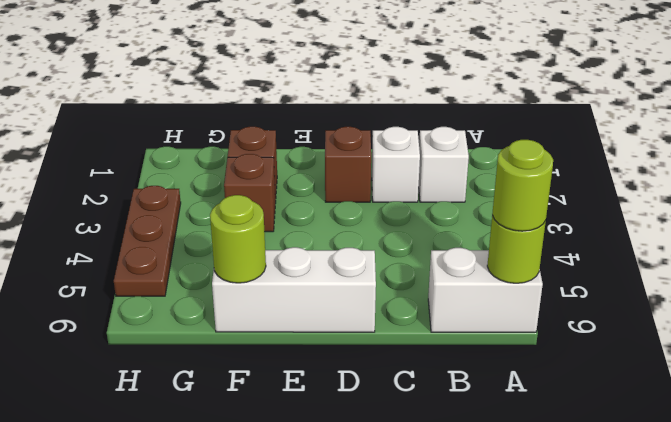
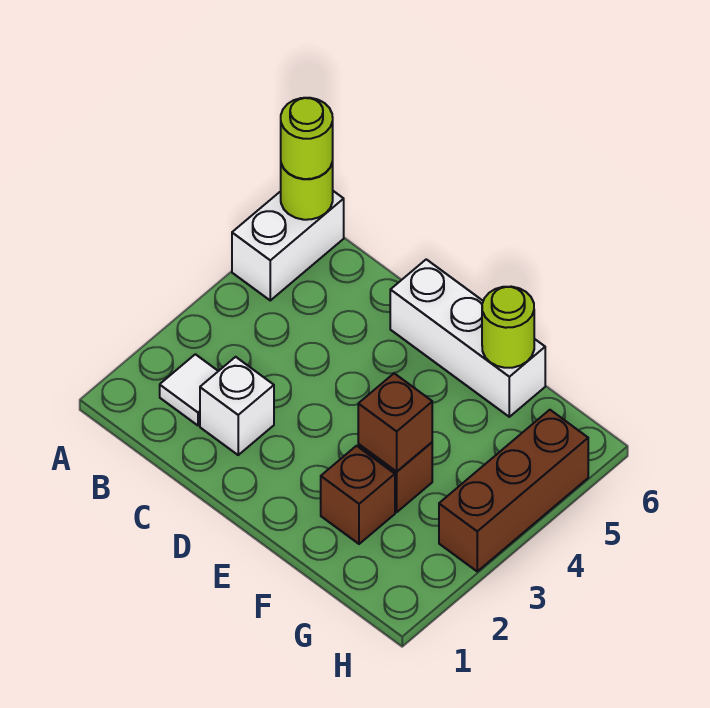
white 1x2 brick [428,248,543,332] -> white 1x2 brick turned to [232,191,344,300]
white 1x1 brick [419,127,469,202] -> white 1x1 tile [160,354,218,425]
brown 1x1 brick [325,127,371,202] -> brown 1x1 brick moved to [358,373,432,471]
brown 1x3 plate [114,186,181,296] -> brown 1x3 brick [439,410,588,571]

